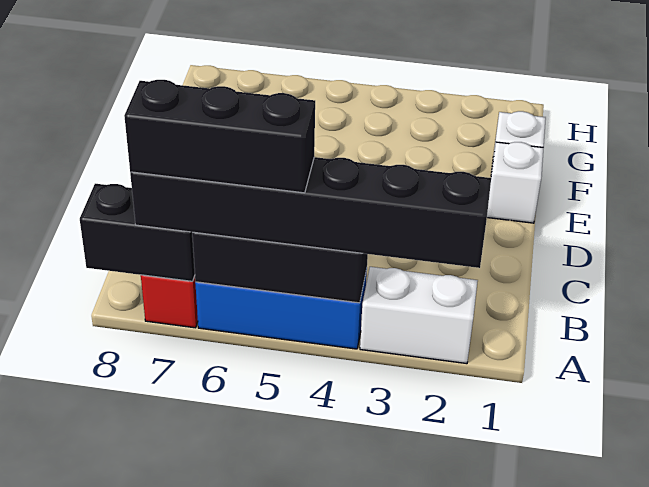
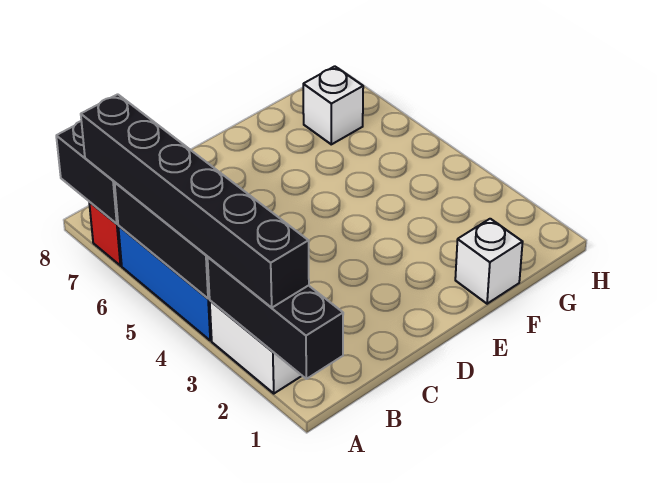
black 1x3 brick [124,80,315,193] -> black 1x3 brick moved to [208,257,343,379]
white 1x1 brick [487,142,543,223] -> white 1x1 brick moved to [303,66,363,144]

